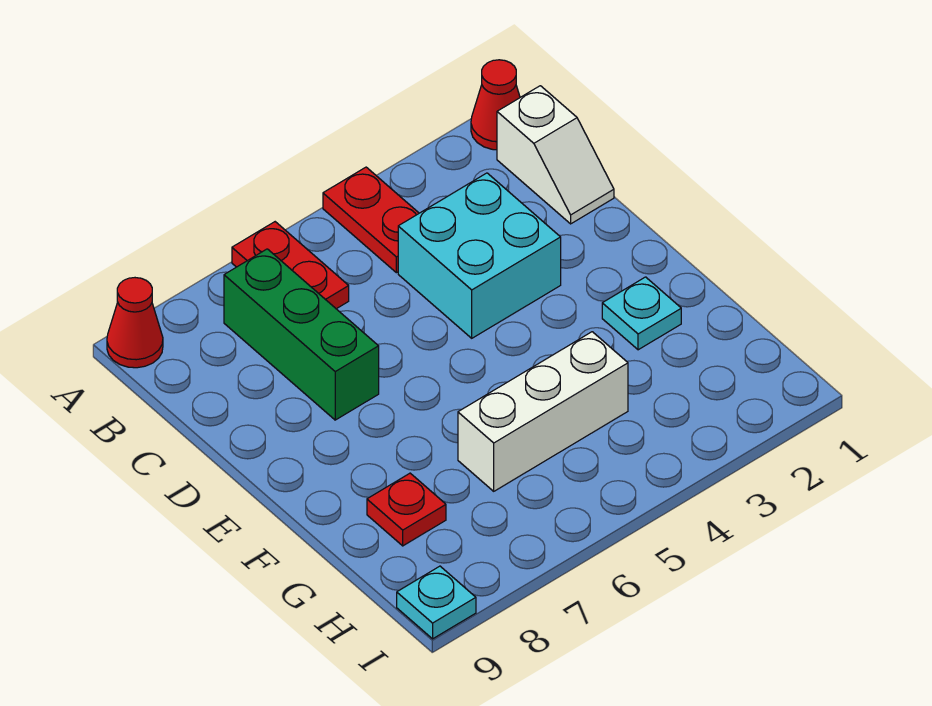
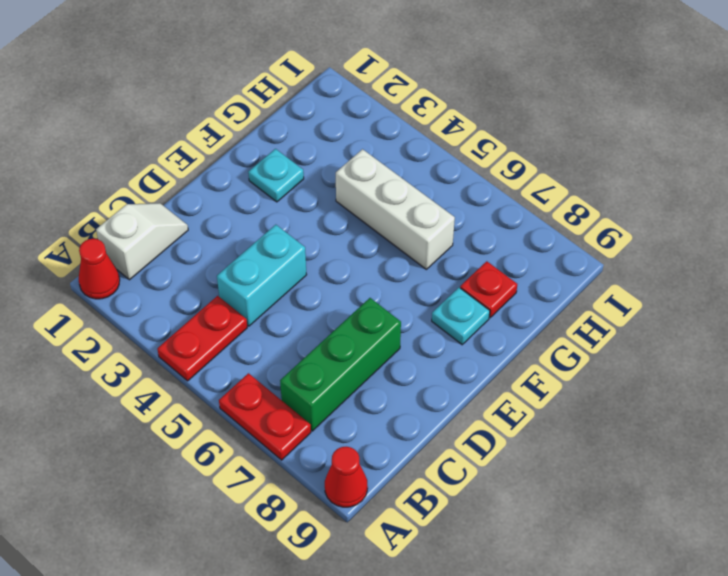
red 1x2 plate [232,222,349,309] -> red 1x2 plate turned to [219,373,311,460]
cyan 2x2 brick [398,173,561,338] -> cyan 1x2 brick [217,225,307,326]
cyan 1x1 plate [397,566,476,639] -> cyan 1x1 plate moved to [432,288,490,345]

